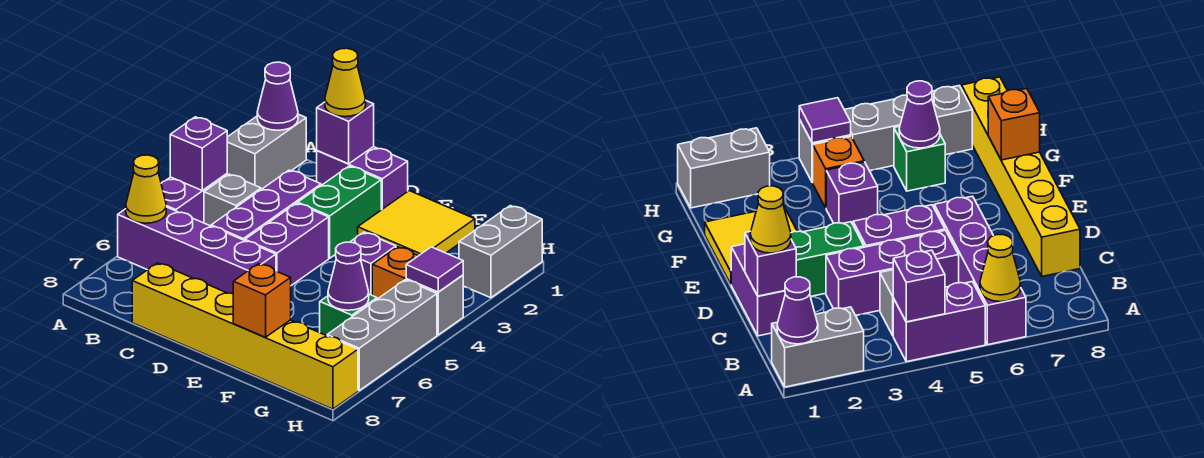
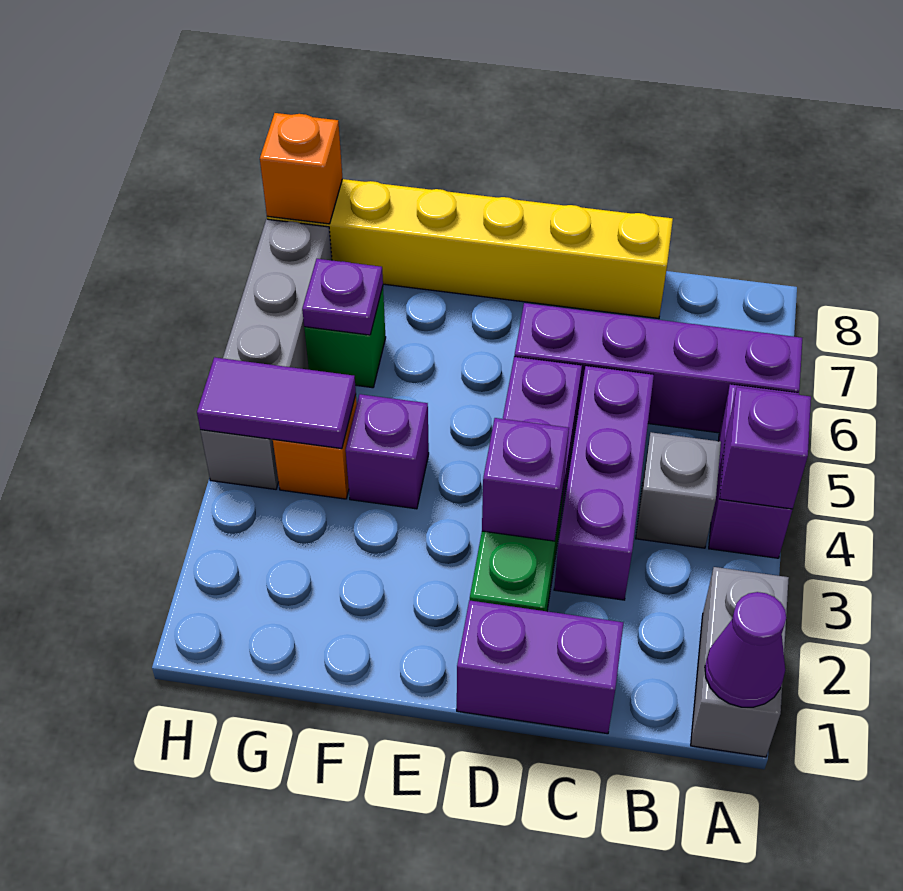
yellow 1x1 cone [126,155,166,223] -> none
purple 1x1 brick [317,101,374,164] -> purple 1x1 brick moved to [482,418,569,541]
yellow 1x1 cone [325,48,366,117] -> none
yellow 2x2 tile [358,191,475,256] -> none
orange 1x1 brick [233,264,291,337] -> orange 1x1 brick moved to [260,113,343,224]
purple 1x1 cone [328,242,369,310] -> purple 1x1 plate [302,259,383,335]
grey 1x2 brick [459,206,542,298] -> none
purple 1x1 tile [406,247,463,292] -> purple 1x2 tile [197,357,356,449]

